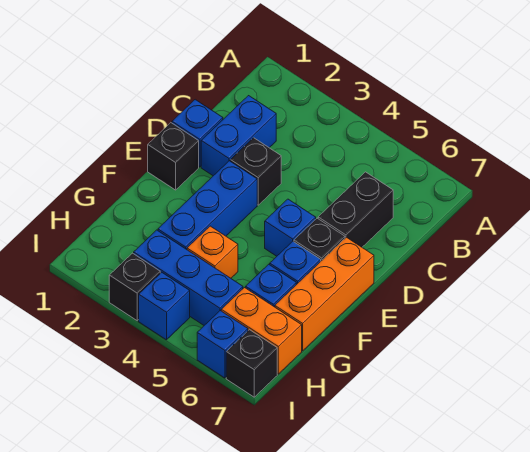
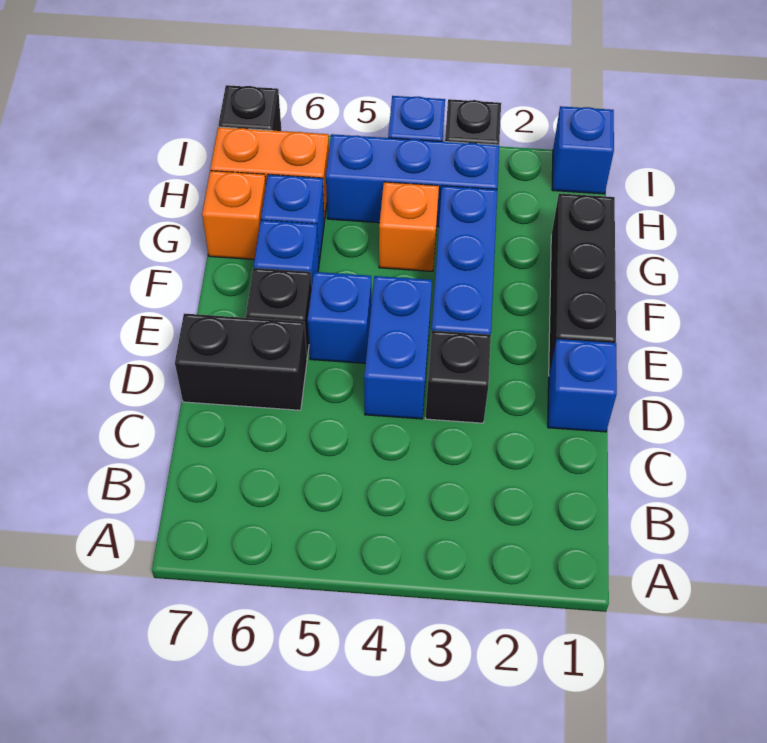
blue 1x2 brick [201,96,276,176] -> blue 1x2 brick moved to [364,276,432,419]
black 1x2 brick [318,172,393,247] -> black 1x2 brick turned to [175,313,307,410]
black 1x1 brick [148,123,199,190] -> black 1x3 brick [549,193,616,374]
orange 1x3 brick [275,237,374,351] -> orange 1x1 brick [202,171,266,259]
blue 1x1 brick [197,311,248,378] -> blue 1x1 brick moved to [552,106,614,194]

